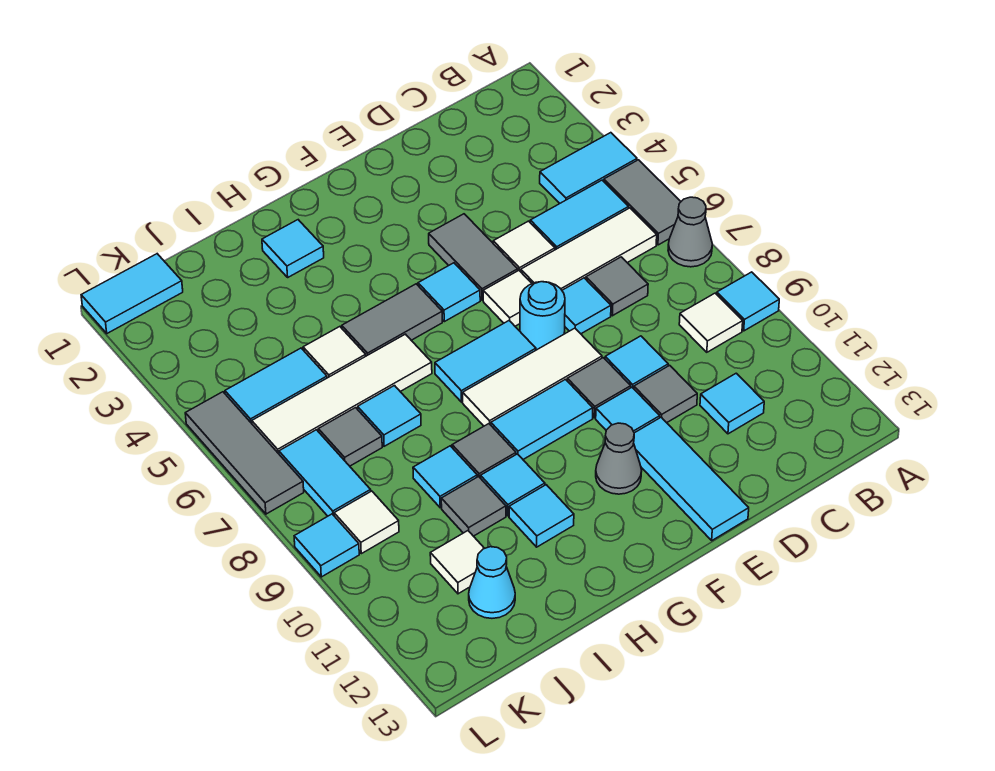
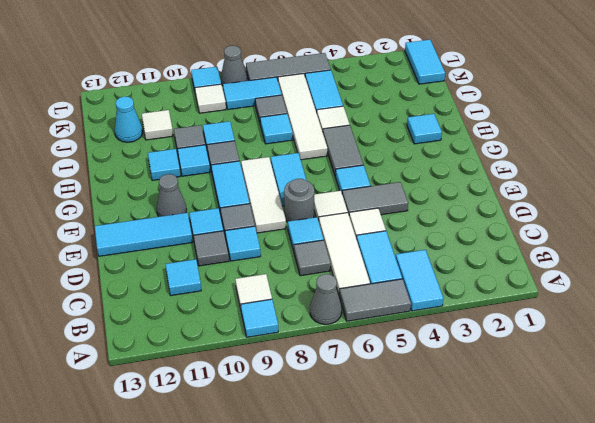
cyan 1x1 round brick [520,282,565,350] -> grey 1x1 round brick [284,179,314,222]
none -> grey 1x1 cone [221,46,247,86]

